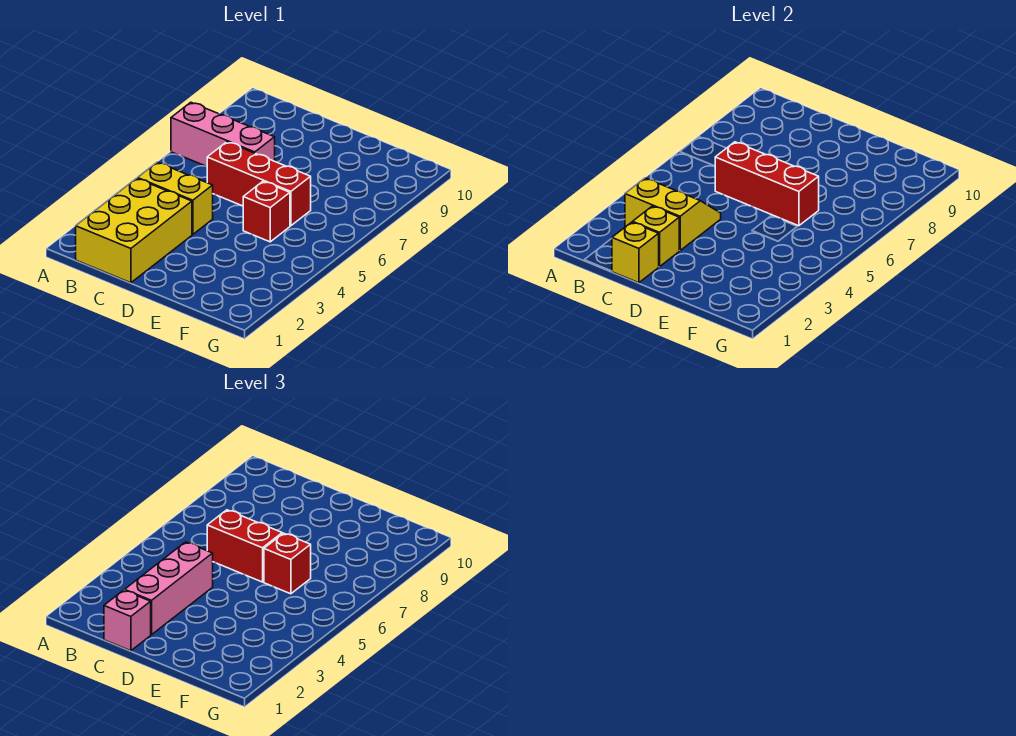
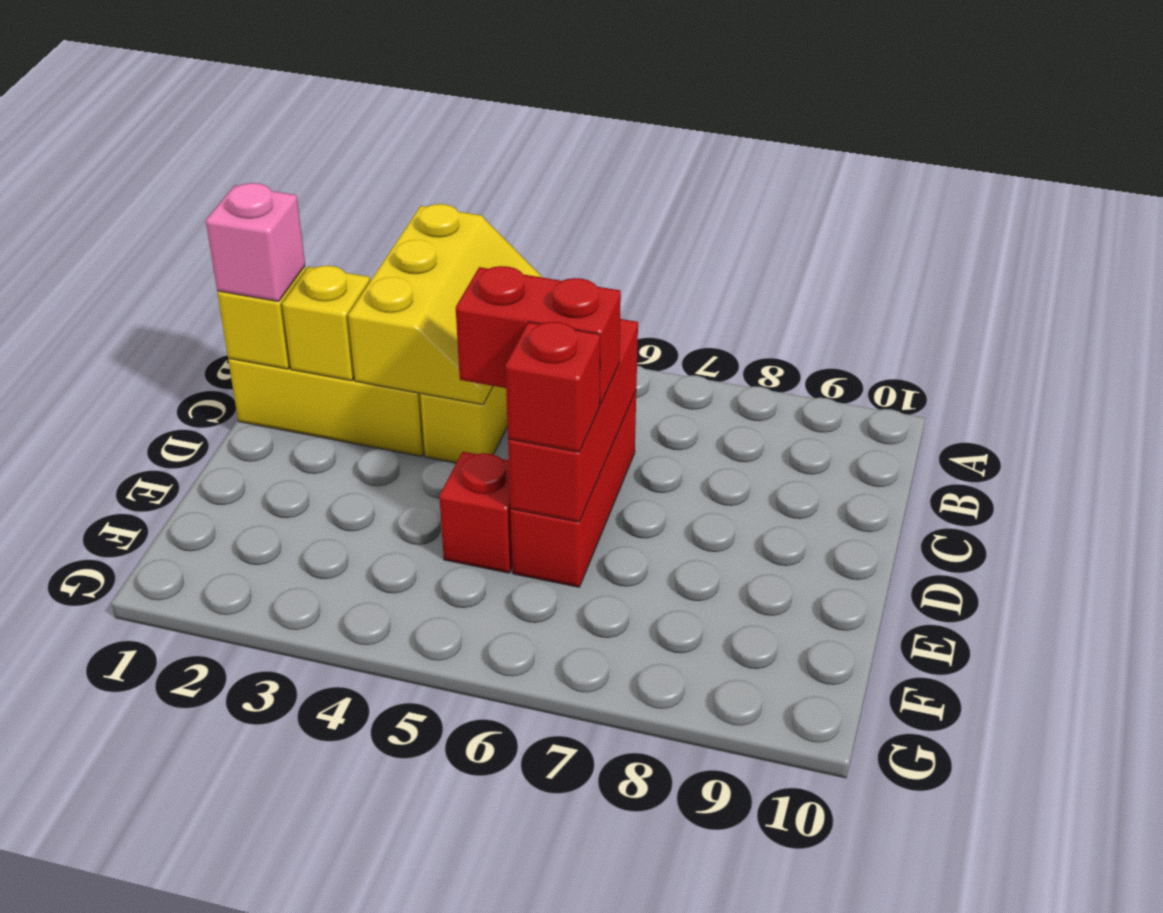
pink 1x3 brick [171,102,275,167] -> none
yellow 2x2 slope [625,178,721,251] -> yellow 2x3 slope [348,204,543,405]
pink 1x3 brick [125,542,213,635] -> none
red 1x2 brick [207,510,282,582] -> red 1x2 brick turned to [456,266,621,405]

